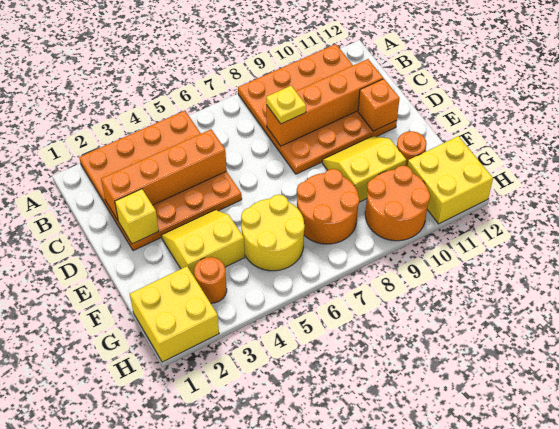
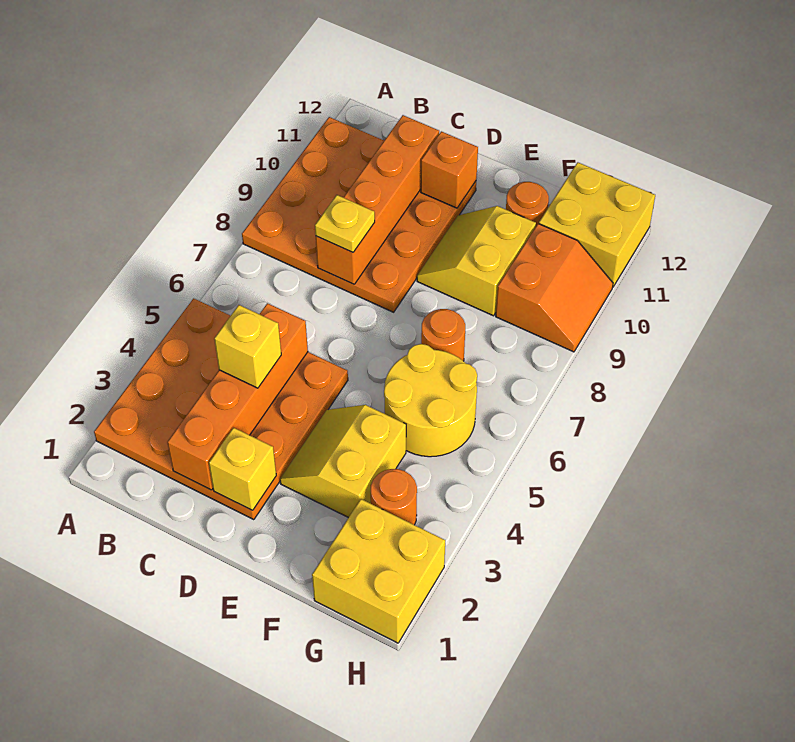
none -> yellow 1x1 brick [214,305,281,388]
orange 2x2 round brick [297,169,359,244] -> orange 1x1 round brick [421,309,465,361]
orange 2x2 round brick [365,166,430,241] -> orange 2x2 slope [496,224,613,352]

